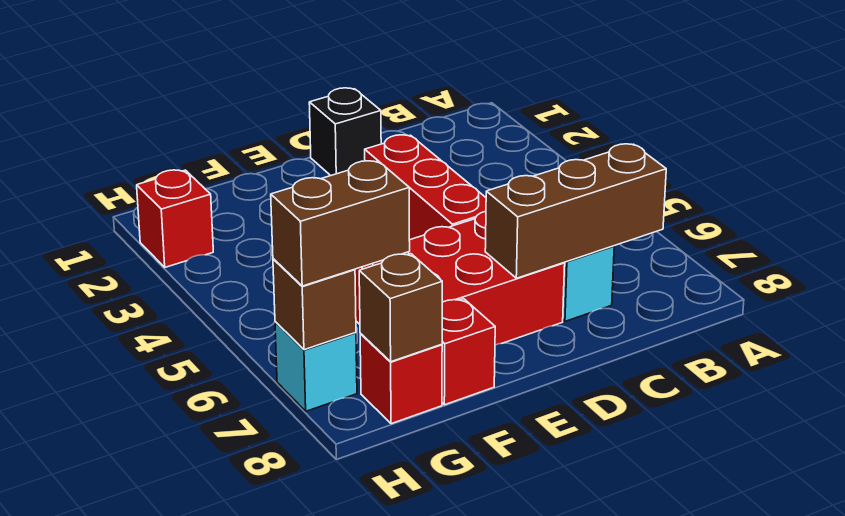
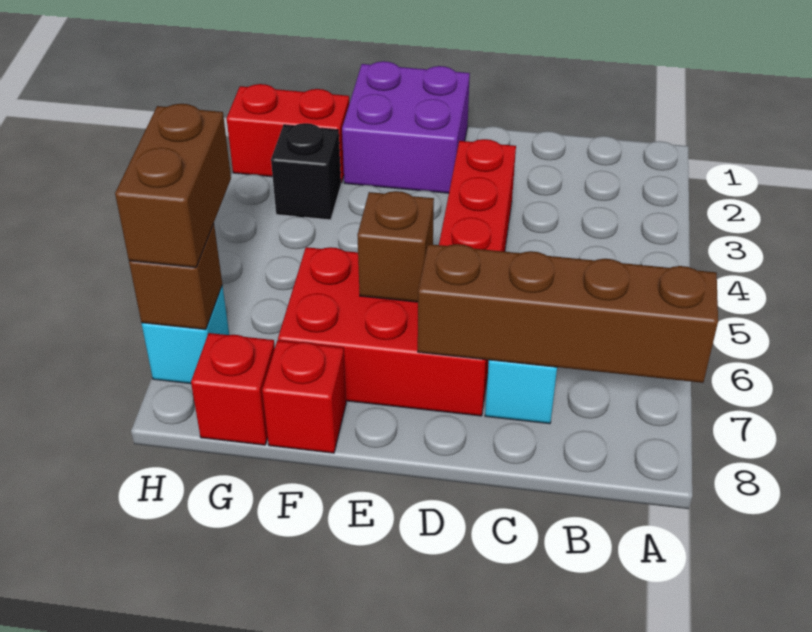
brown 1x3 brick [485,144,666,278] -> brown 1x4 brick [418,244,718,383]
black 1x1 brick [309,88,381,176] -> black 1x1 brick moved to [271,123,341,220]
none -> purple 2x2 brick [342,61,470,193]
brown 1x2 brick [271,161,410,286] -> brown 1x2 brick turned to [115,104,231,267]
brown 1x1 brick [359,254,442,362] -> brown 1x1 brick moved to [357,191,434,302]
red 1x1 brick [137,170,213,267] -> red 1x2 brick [227,84,349,183]

